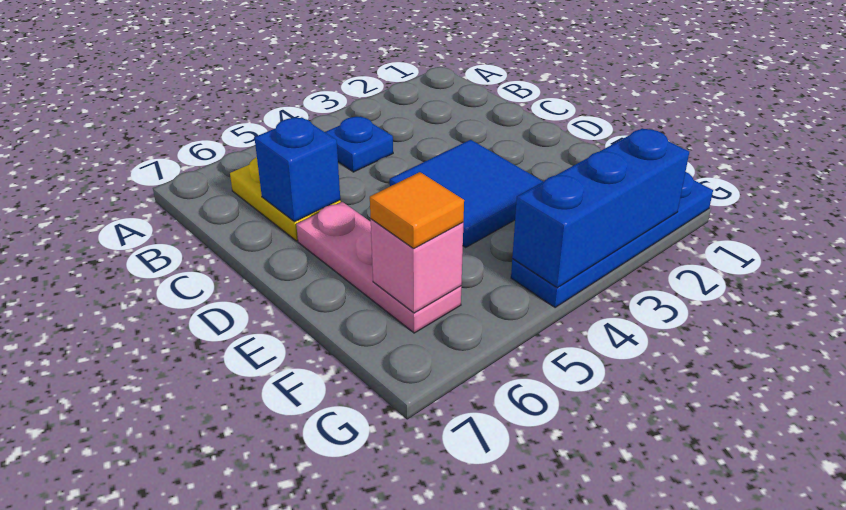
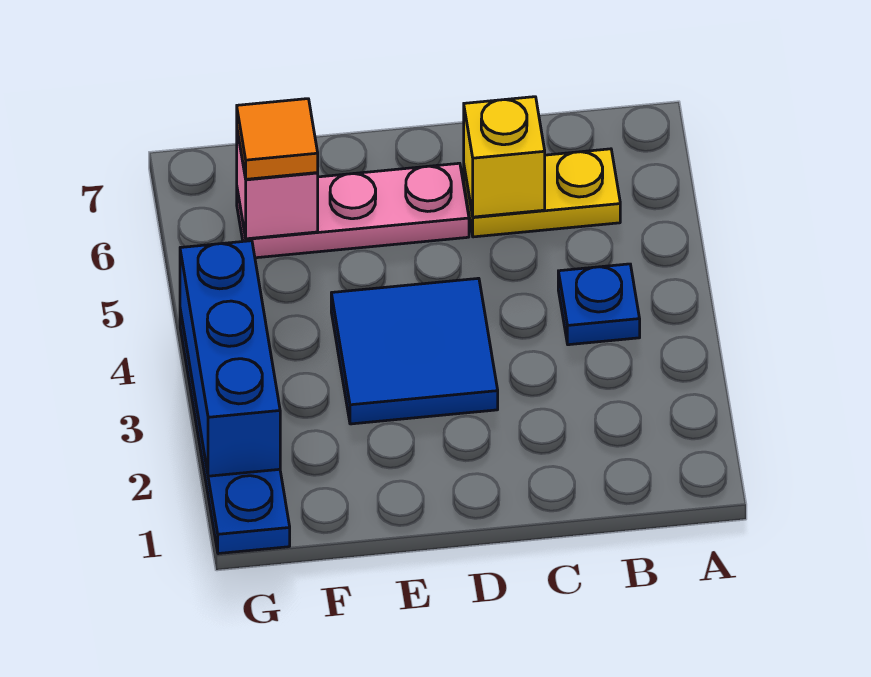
blue 1x1 brick [254,117,340,222] -> yellow 1x1 brick [464,97,545,217]

